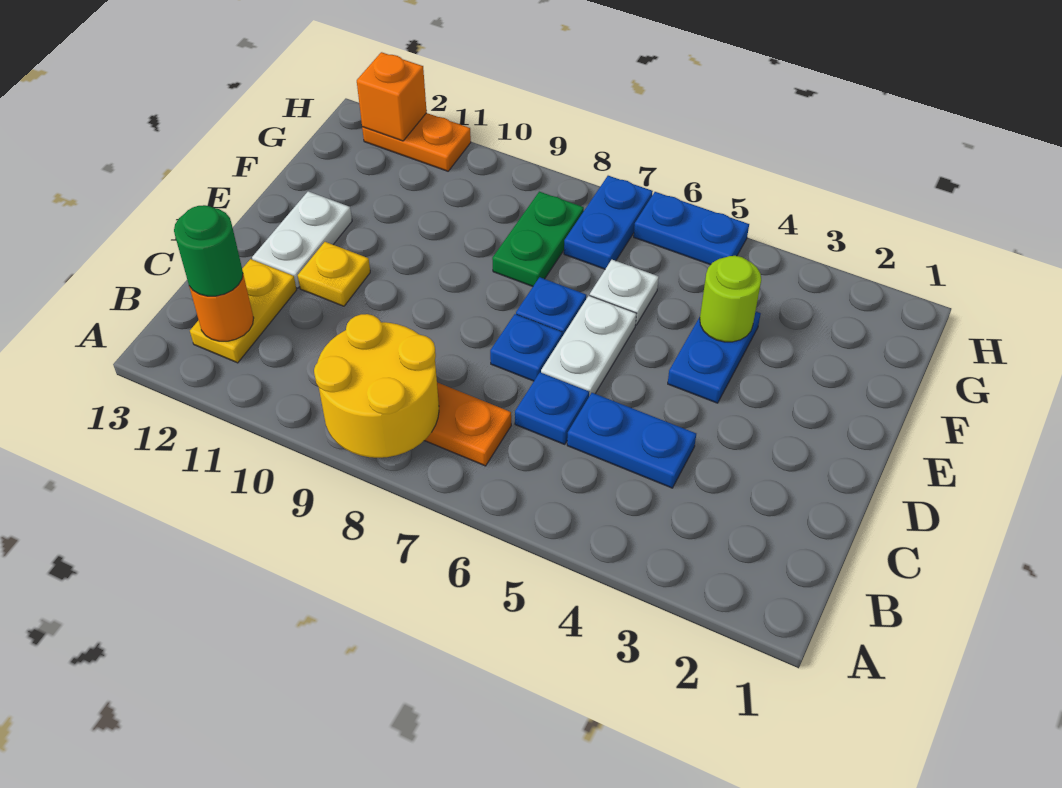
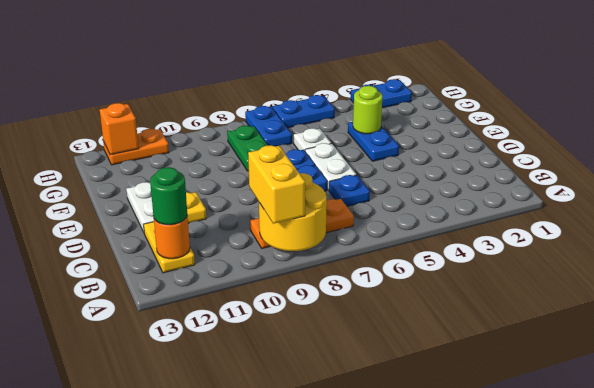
none -> yellow 1x2 brick [248,145,305,224]
blue 1x2 plate [567,393,696,488] -> blue 1x2 plate moved to [351,79,412,108]

